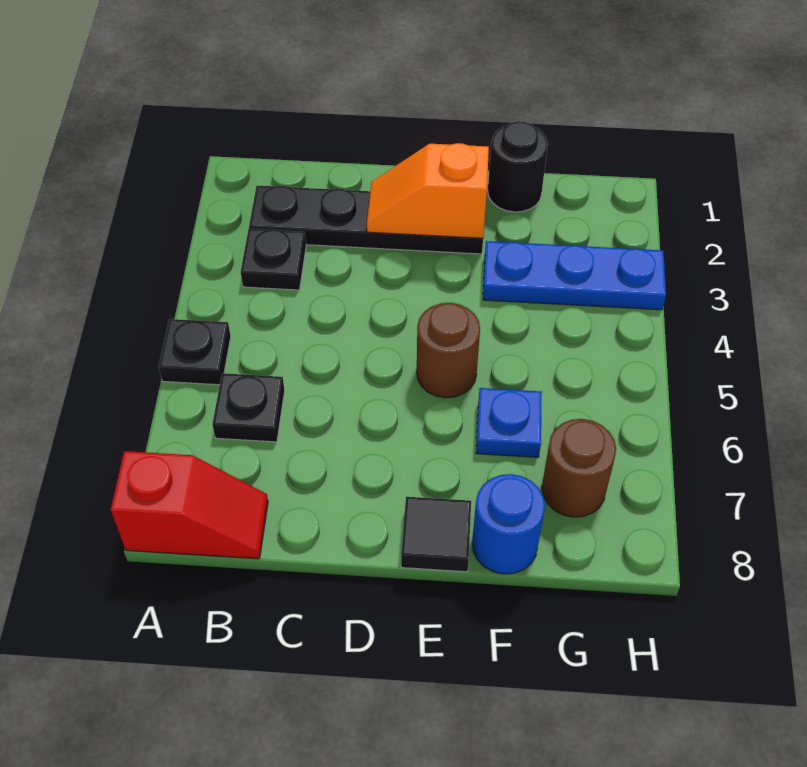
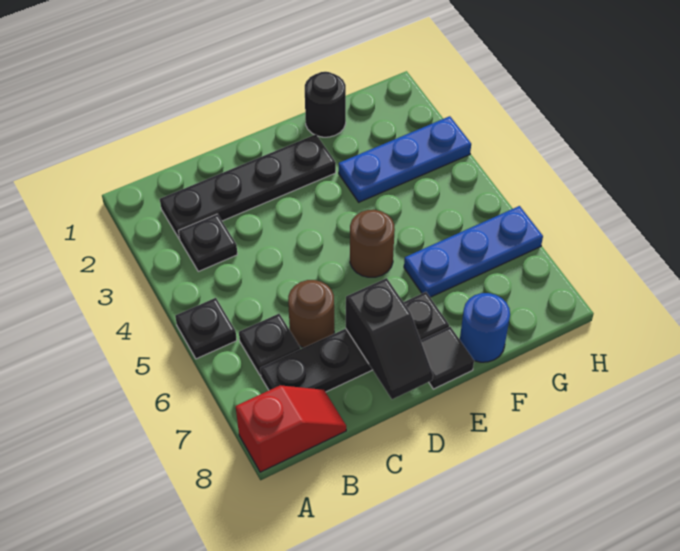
none -> black 1x4 plate [260,292,449,392]
orange 1x2 slope [367,143,489,238] -> none
none -> black 1x2 slope [346,278,433,399]
blue 1x1 plate [476,388,542,457] -> blue 1x3 plate [404,206,543,297]
brown 1x1 round brick [542,419,616,517] -> brown 1x1 round brick moved to [288,280,334,348]

